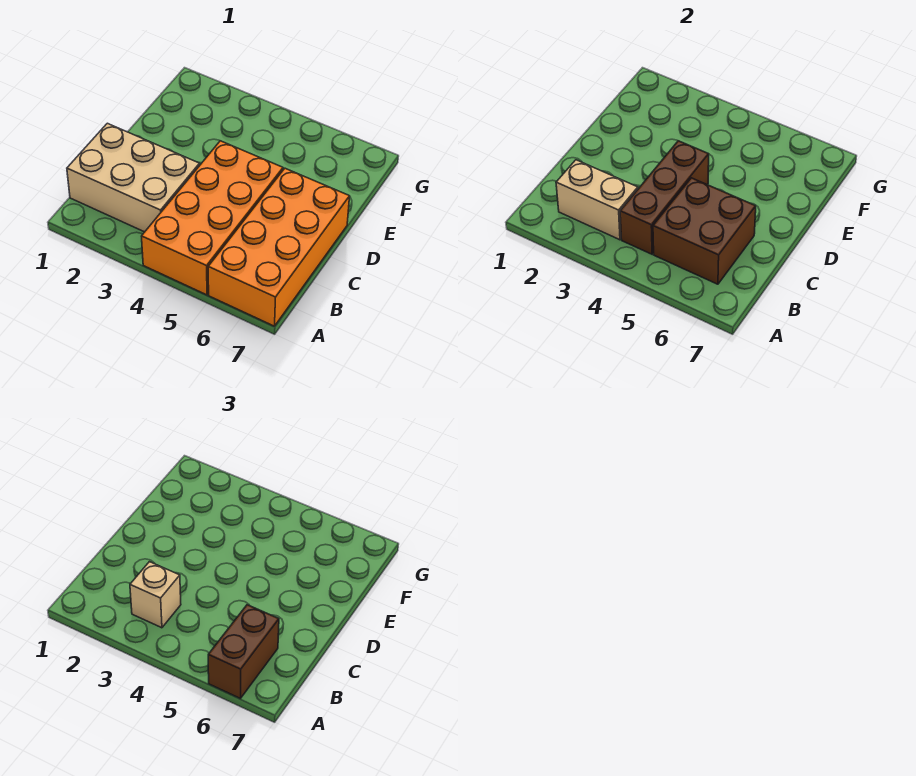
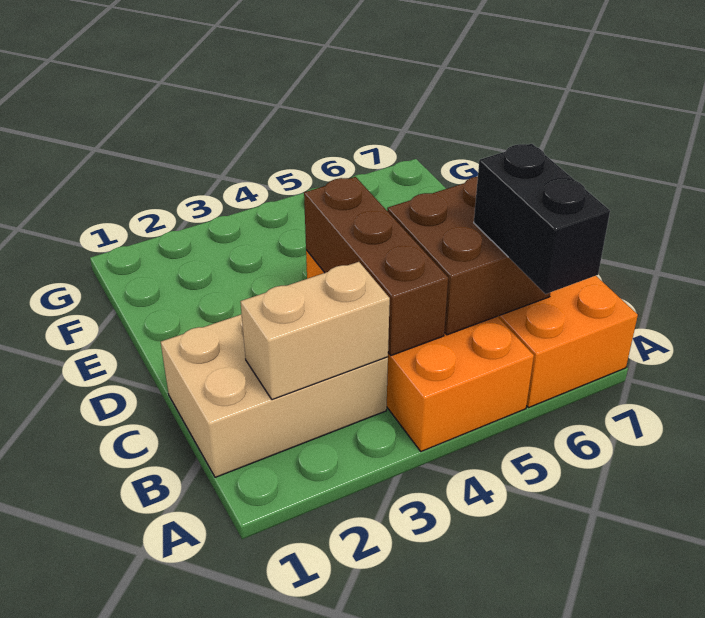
brown 1x2 brick [208,605,279,699] -> black 1x2 brick [474,144,610,294]
tan 1x1 brick [130,562,181,628] -> none

